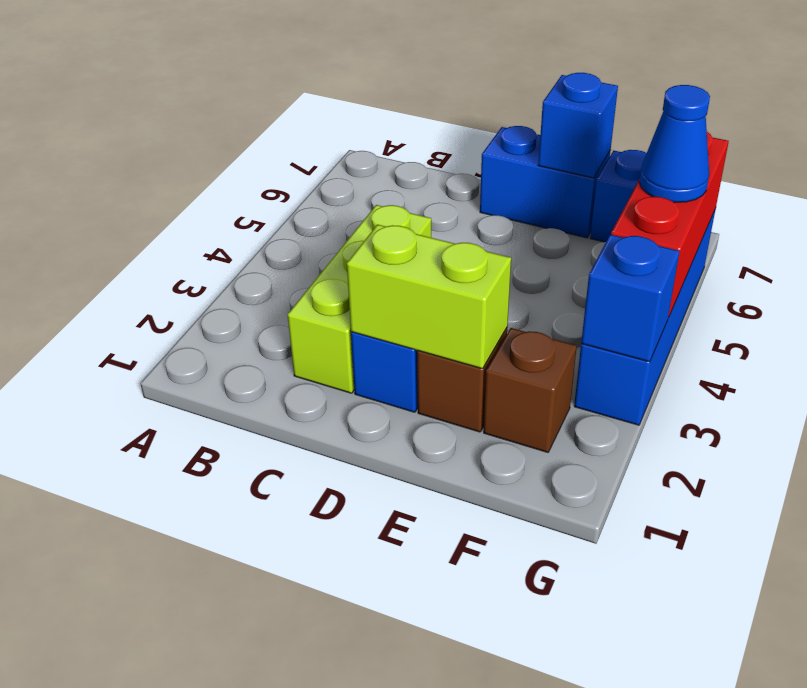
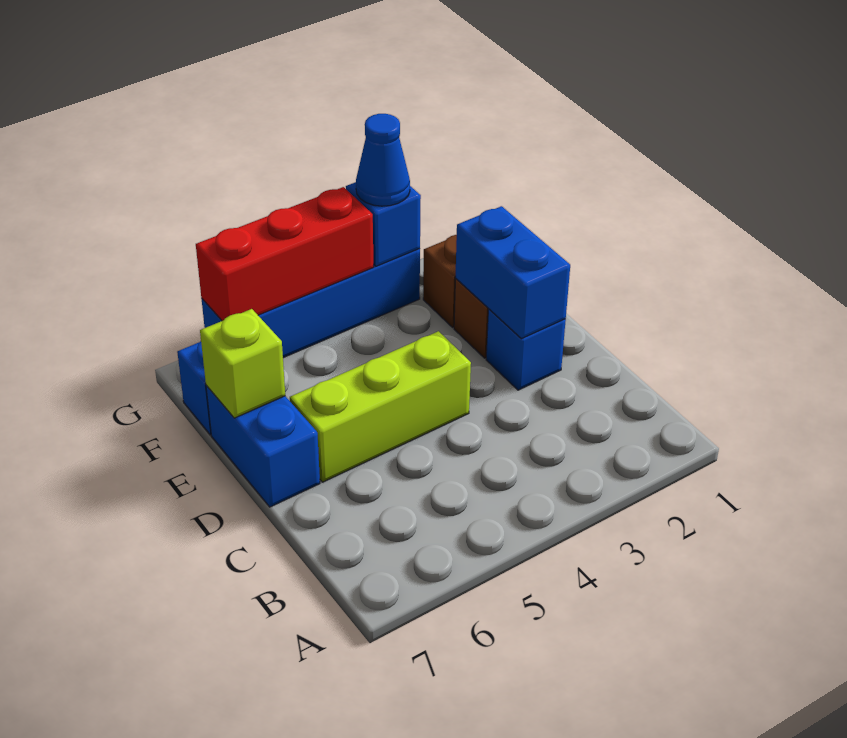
lime 1x3 brick [287,205,431,393] -> lime 1x3 brick moved to [290,331,471,482]
lime 1x2 brick [347,224,511,369] -> blue 1x2 brick [455,206,570,339]
blue 1x1 brick [538,73,618,178] -> lime 1x1 brick [200,309,285,418]
blue 1x1 cone [639,85,710,202] -> blue 1x1 cone moved to [356,114,410,206]

